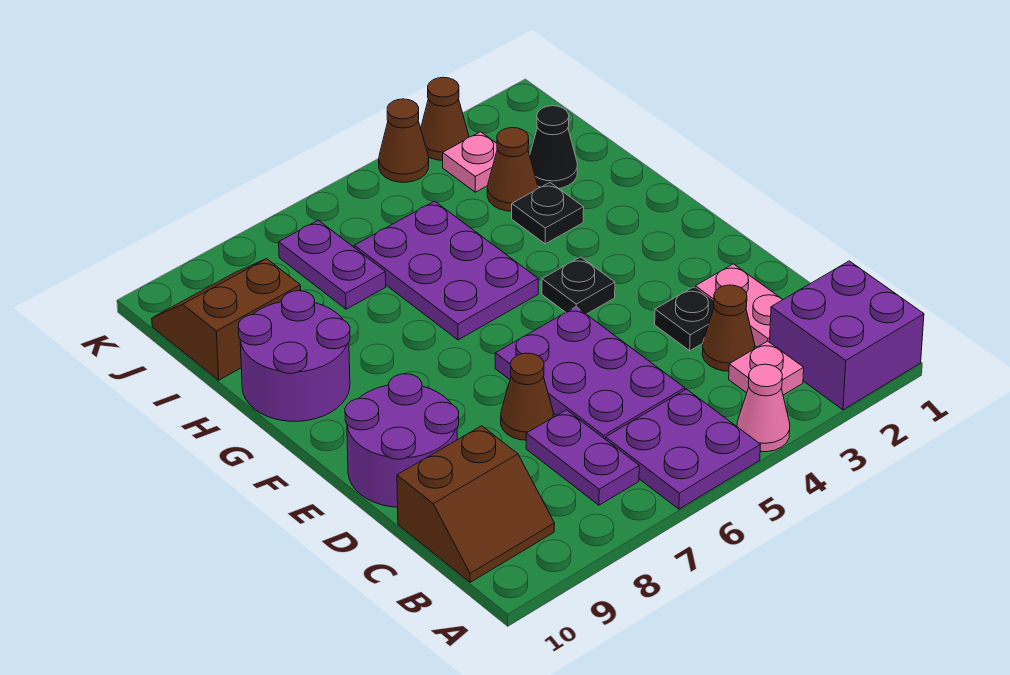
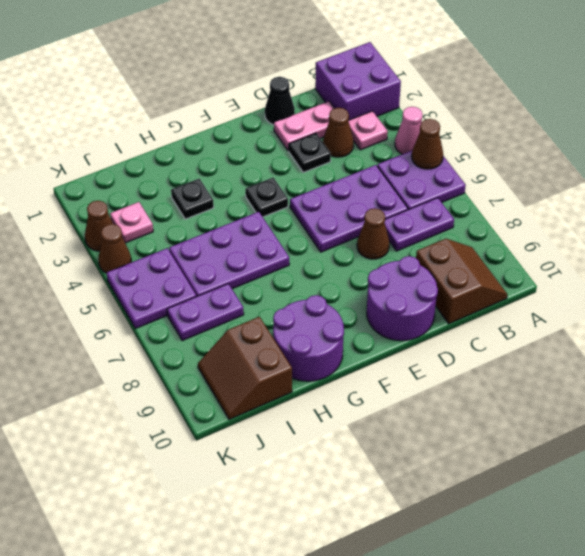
black 1x1 cone [530,106,577,188] -> black 1x1 cone moved to [265,77,295,125]
brown 1x1 cone [487,128,538,211] -> brown 1x1 cone moved to [412,119,443,169]
none -> purple 2x2 plate [107,248,197,329]

